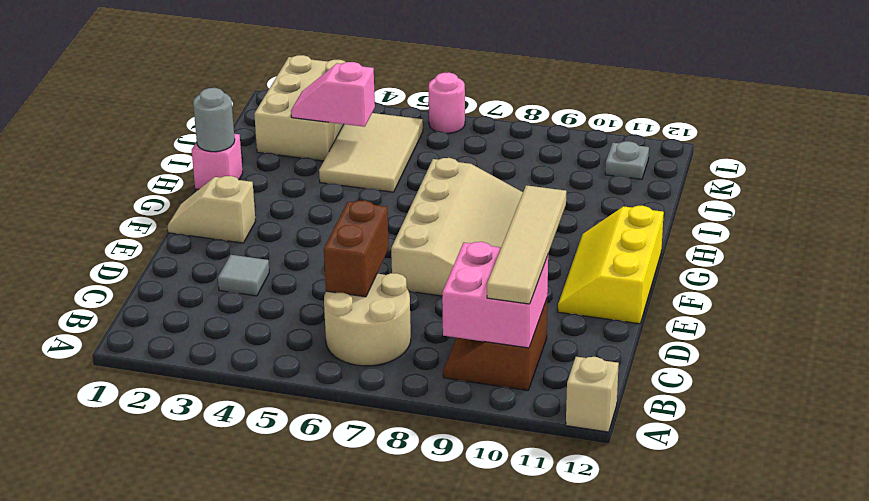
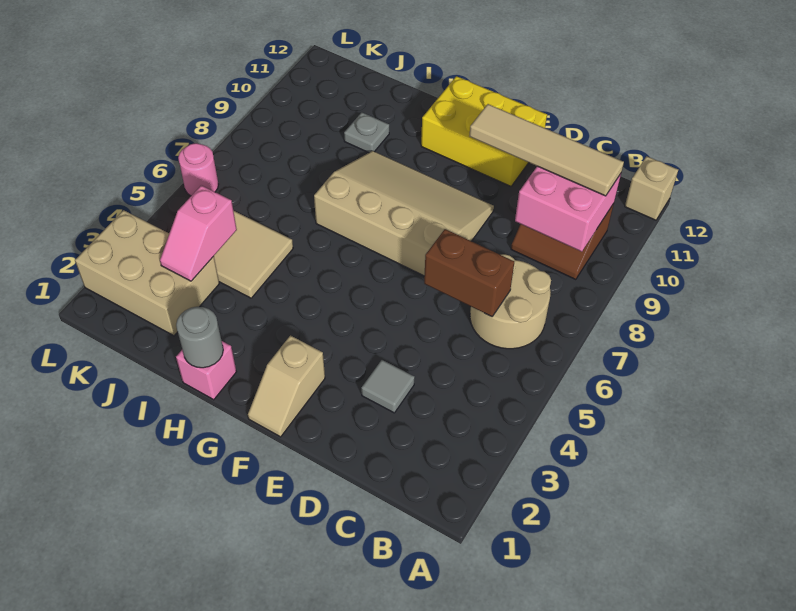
yellow 2x3 slope [558,206,664,324] -> yellow 2x3 brick [421,76,547,186]
grey 1x1 plate [605,141,649,179] -> grey 1x1 plate moved to [344,112,389,153]

